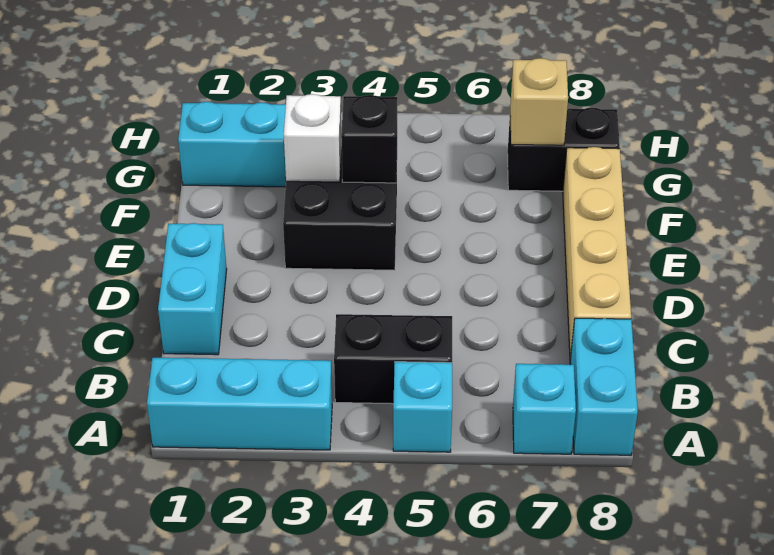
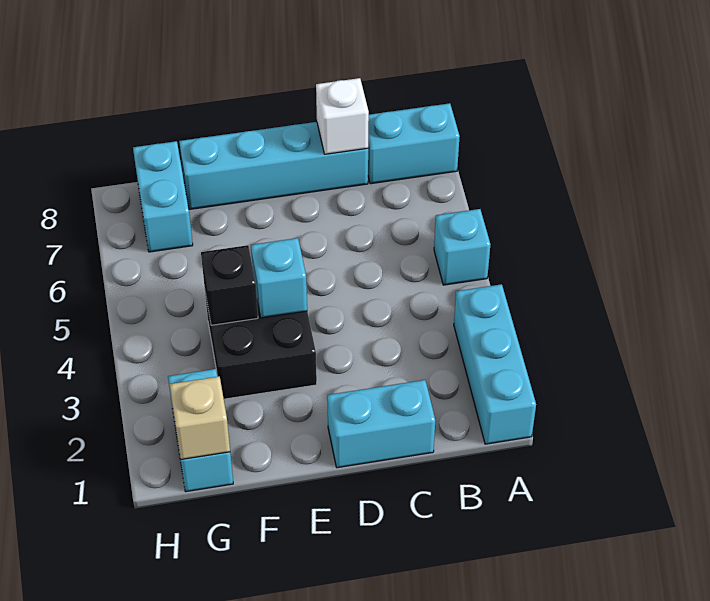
cyan 1x1 brick [513,364,576,454] -> cyan 1x1 brick moved to [251,238,307,318]
black 1x2 brick [334,314,452,404] -> none
tan 1x4 brick [563,147,631,359] -> cyan 1x4 brick [179,122,368,209]
white 1x1 brick [284,94,342,182] -> white 1x1 brick moved to [316,78,369,154]
black 1x2 brick [508,108,620,191] -> cyan 1x2 brick [133,141,193,252]
tan 1x1 brick [510,58,568,145] -> tan 1x1 brick moved to [170,377,230,460]

